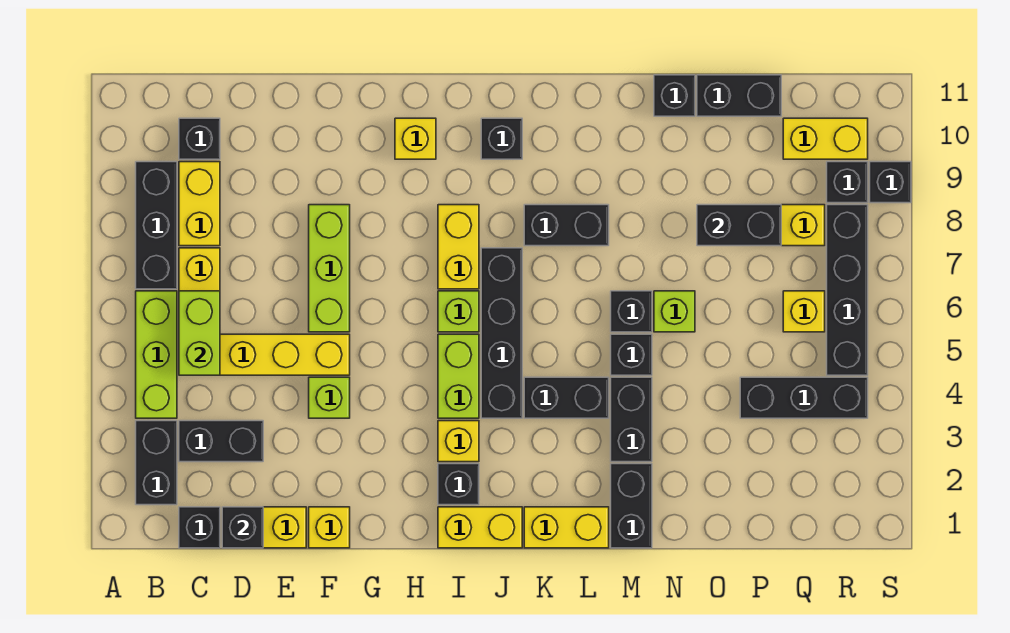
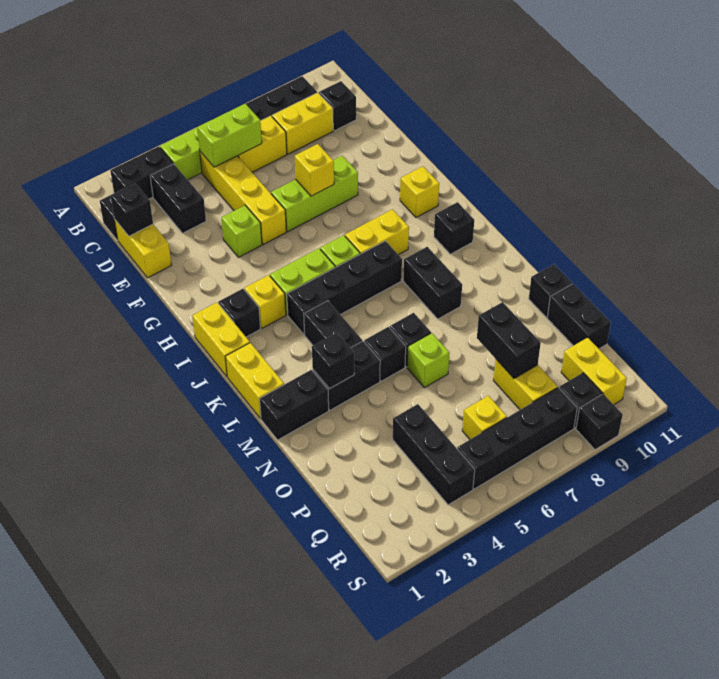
yellow 1x1 brick [309,507,350,548] -> yellow 1x1 brick moved to [295,144,334,196]
none -> black 1x1 brick [312,333,354,389]

